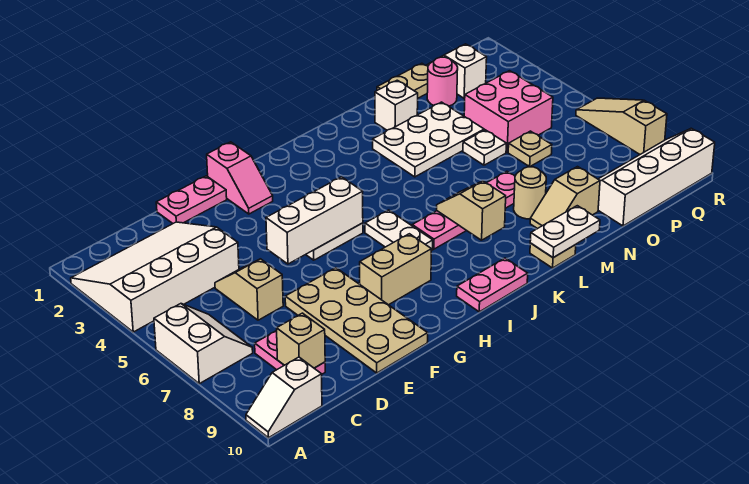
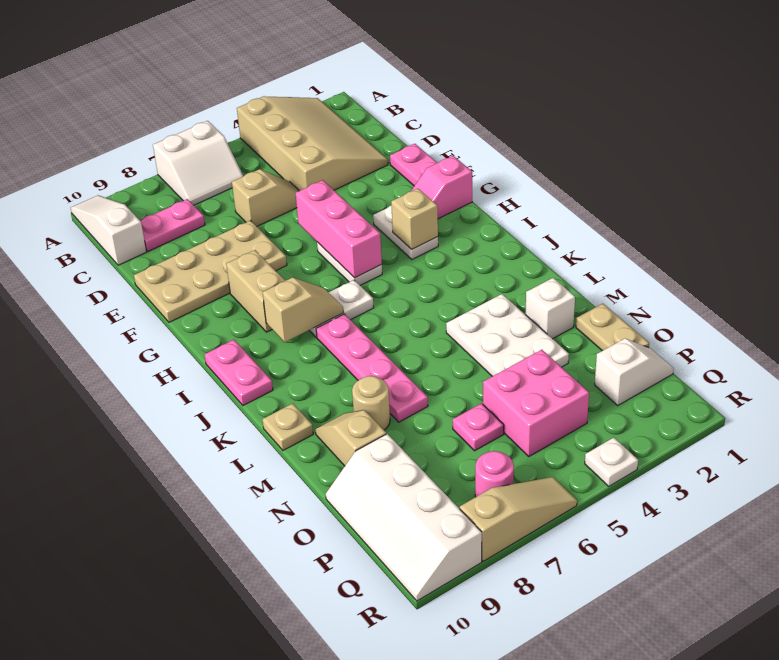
white 3x4 slope [71,222,239,332] -> tan 3x4 slope [237,96,388,191]
white 1x2 slope [246,357,322,438] -> white 1x3 slope [71,195,146,265]
tan 1x1 brick [277,313,325,368] -> tan 1x1 brick moved to [391,189,438,249]
white 1x3 brick [266,177,363,264] -> pink 1x3 brick [296,180,382,278]
tan 1x2 slope [437,181,506,240] -> tan 1x2 slope moved to [263,277,343,342]
white 1x2 plate [530,206,600,258] -> white 1x2 plate moved to [373,206,438,259]
white 1x1 plate [463,130,506,165] -> white 1x1 plate moved to [585,438,638,486]
pink 1x1 round brick [427,57,458,106] -> pink 1x1 round brick moved to [475,451,514,497]
tan 1x1 plate [508,131,552,167] -> pink 1x1 plate [453,403,504,451]
white 2x4 slope [598,128,715,226] -> white 2x4 slope turned to [326,434,482,601]

